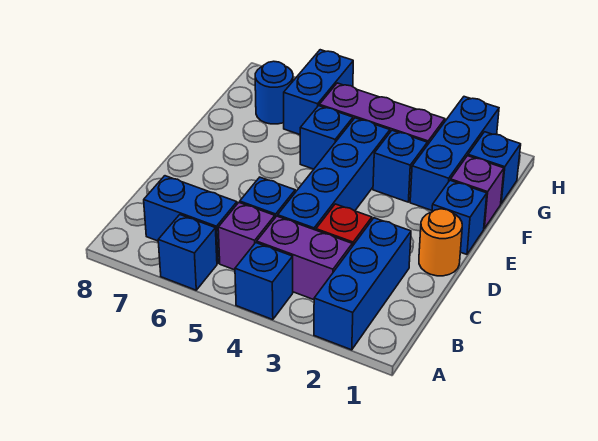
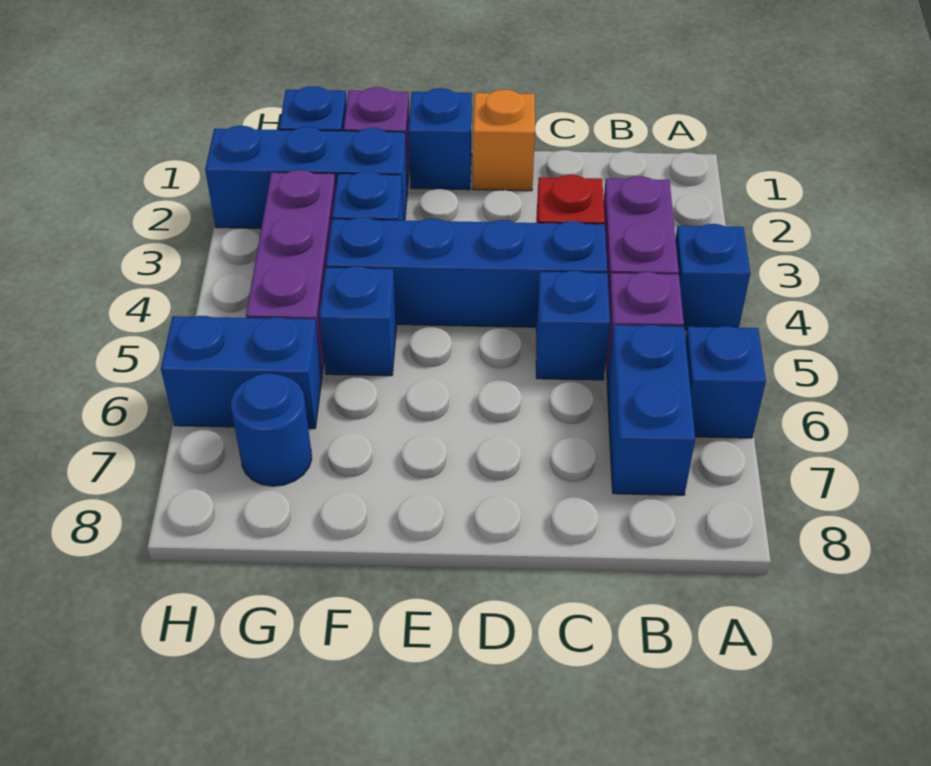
blue 1x3 brick [314,218,411,350] -> none
orange 1x1 round brick [419,209,462,276] -> orange 1x1 brick [473,90,535,191]

